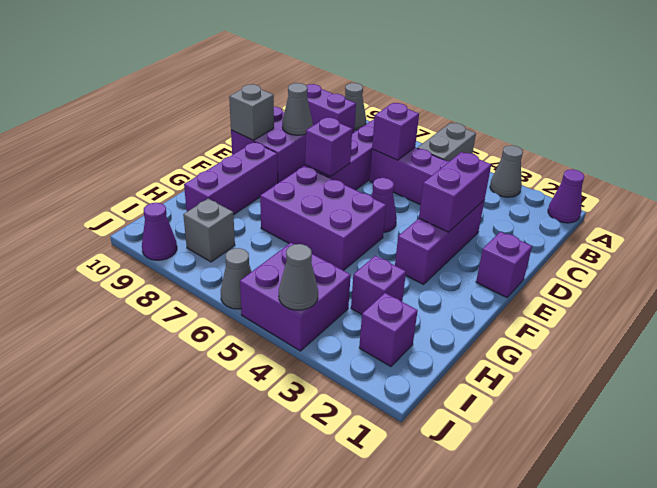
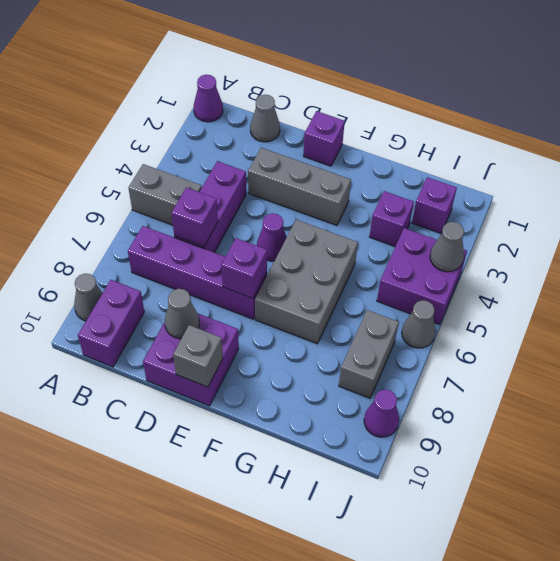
grey 1x1 cone [490,145,523,197] -> grey 1x1 cone moved to [250,94,280,142]
purple 1x3 brick [395,201,484,284] -> grey 1x3 brick [248,148,351,225]
purple 1x2 brick [419,152,491,232] -> none
purple 2x3 brick [260,166,386,271] -> grey 2x3 brick [255,220,358,344]
purple 1x3 brick [184,142,278,215] -> none
grey 1x1 brick [183,199,235,262] -> grey 1x2 brick [339,310,399,398]

